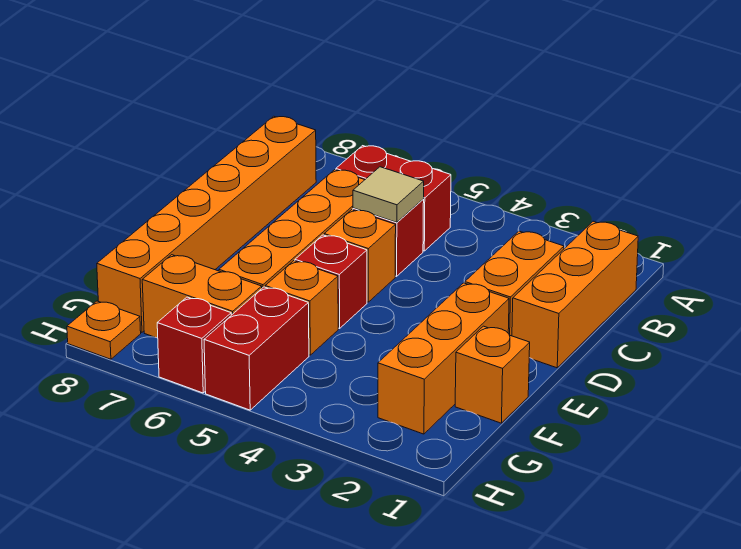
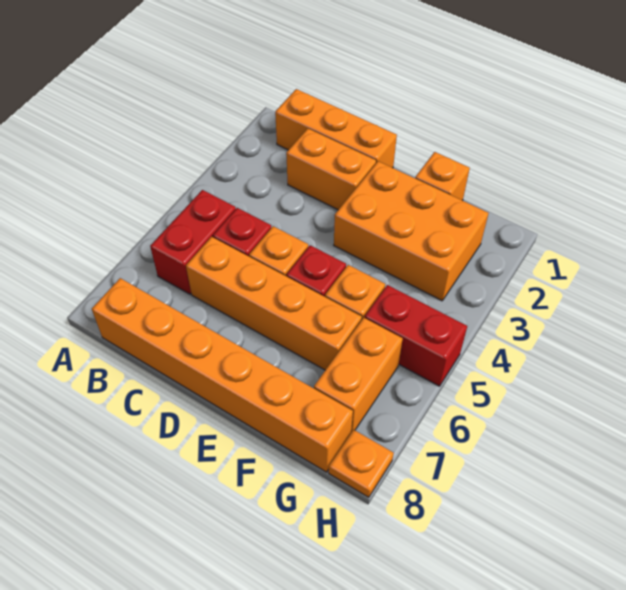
tan 1x1 tile [353,167,424,222] -> none
orange 1x3 brick [378,283,509,434] -> orange 2x3 brick [334,161,488,301]
red 1x1 brick [157,297,231,393] -> none

